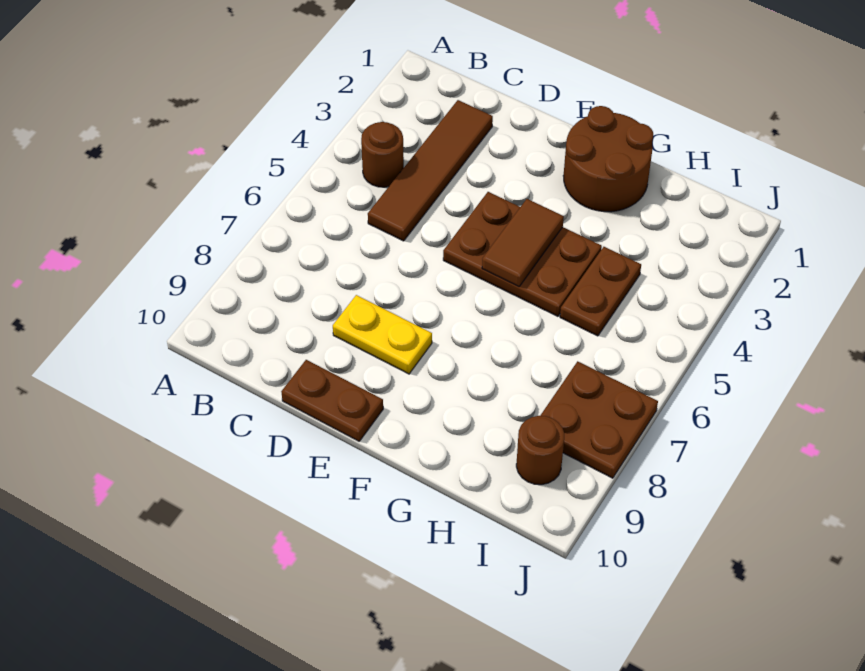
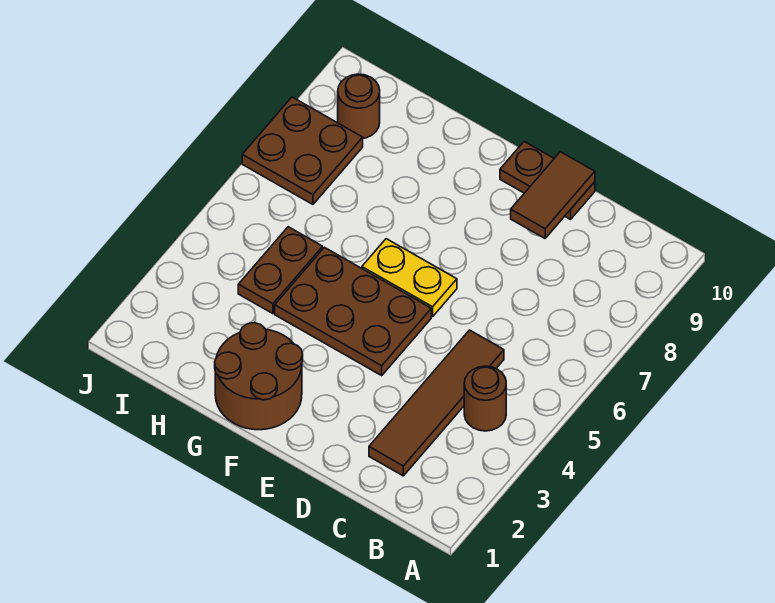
yellow 1x2 plate [333,295,432,374] -> yellow 1x2 plate moved to [362,239,457,317]
brown 1x2 tile [482,199,564,287] -> brown 1x2 tile moved to [511,152,595,238]

